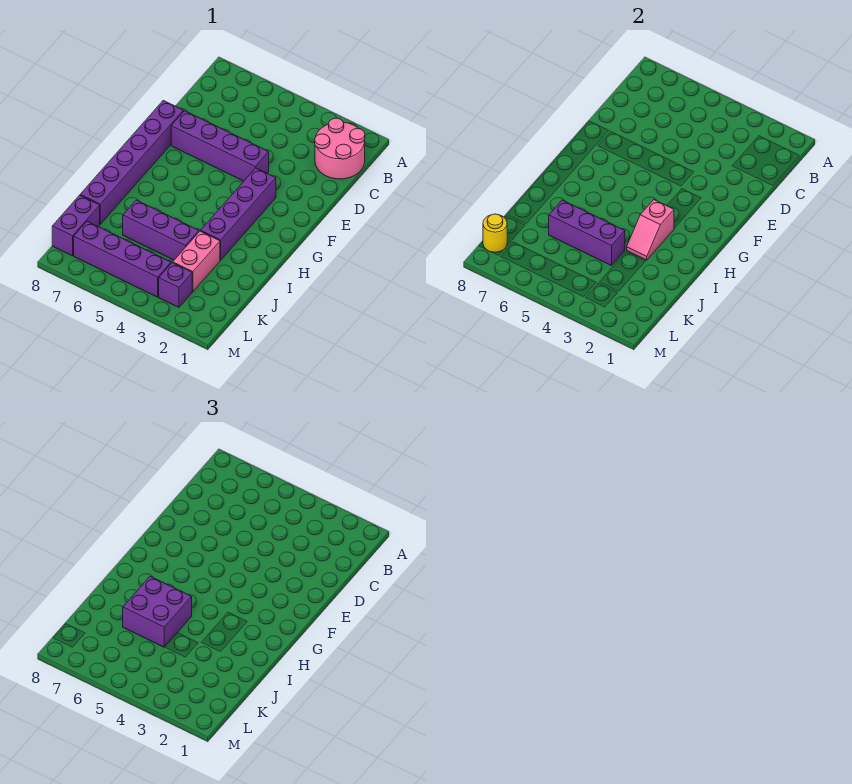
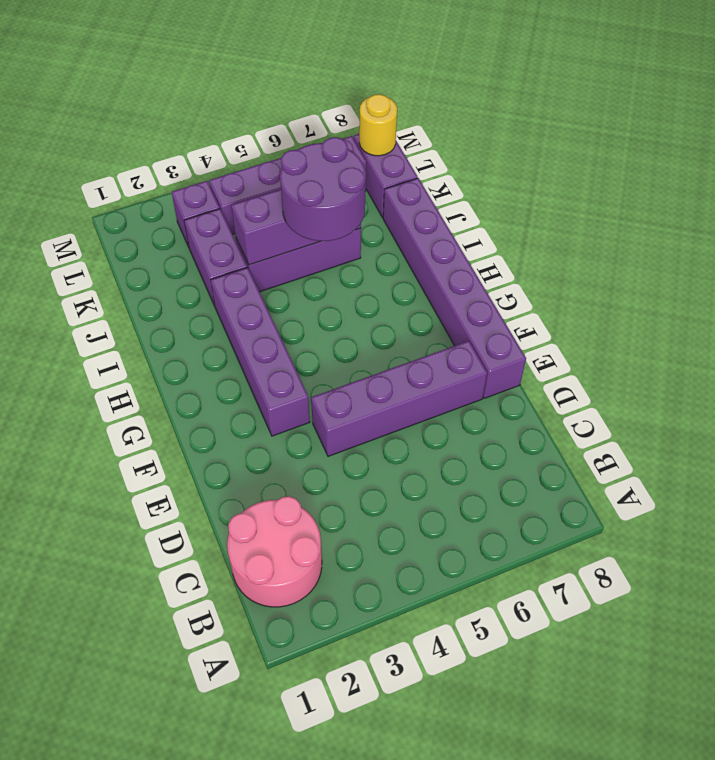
pink 1x2 slope [627,200,674,260] -> none
purple 2x2 brick [123,576,192,647] -> purple 2x2 round brick [280,137,366,241]
pink 1x2 brick [173,231,220,292] -> purple 1x2 brick [184,209,247,306]

